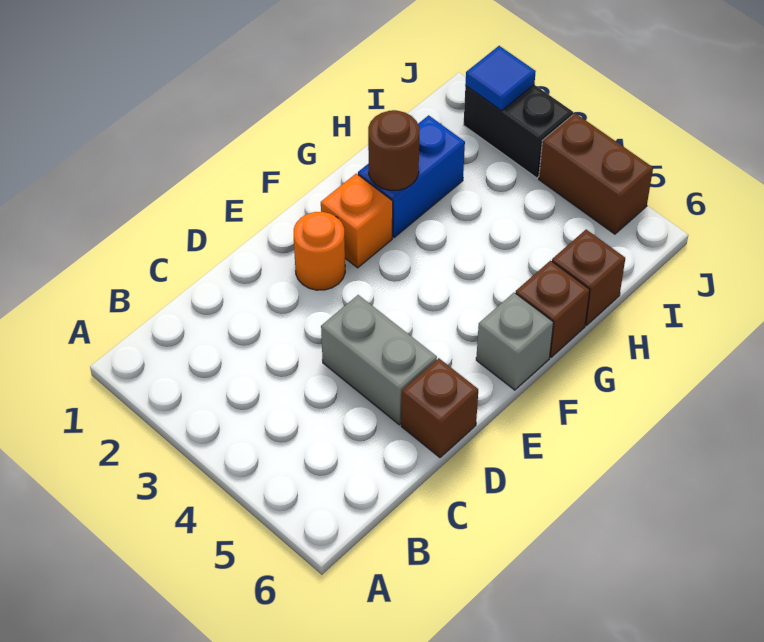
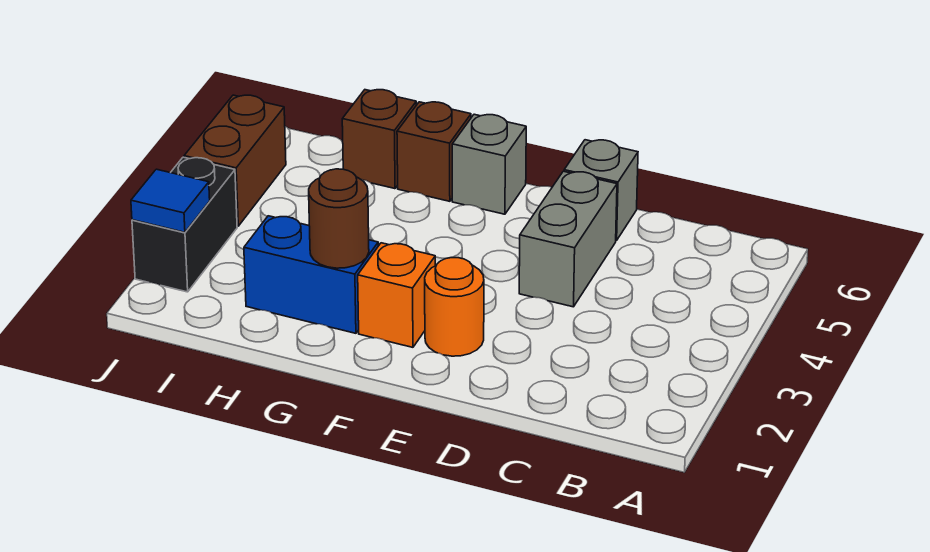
brown 1x1 brick [401,358,478,457] -> grey 1x1 brick [564,140,638,241]

